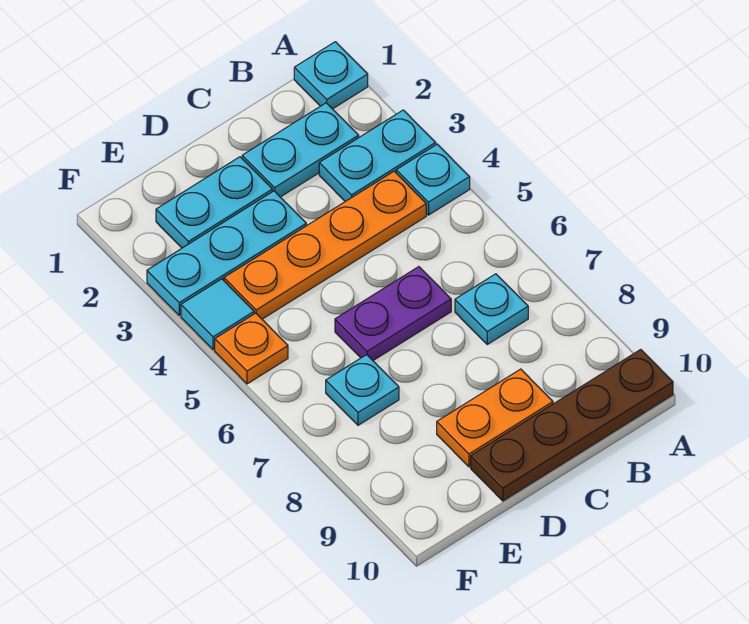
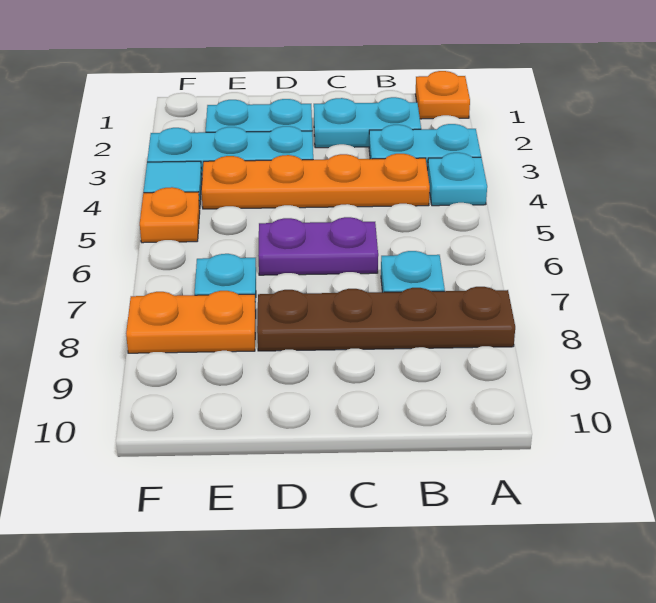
cyan 1x1 plate [294,42,368,109] -> orange 1x1 plate [416,71,470,119]
brown 1x4 plate [471,350,673,501] -> brown 1x4 plate moved to [257,287,515,351]
orange 1x2 plate [437,369,553,467] -> orange 1x2 plate moved to [126,291,256,353]

